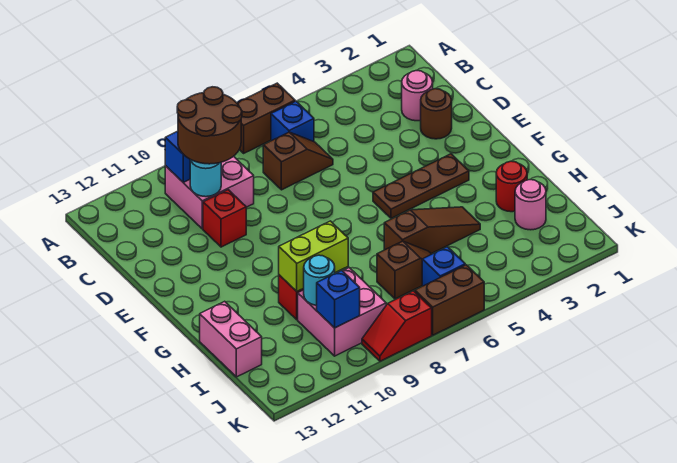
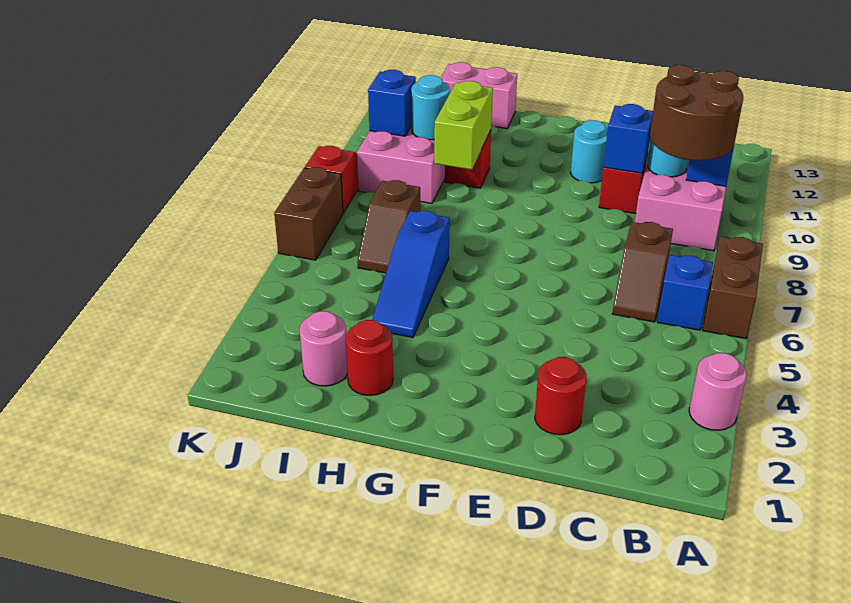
pink 1x1 round brick [402,71,433,121] -> pink 1x1 round brick moved to [689,353,747,430]
brown 1x1 round brick [421,89,452,139] -> red 1x1 round brick [535,357,587,435]
none -> cyan 1x1 round brick [570,120,608,183]
brown 1x3 plate [373,154,469,218] -> none
brown 1x3 slope [384,207,480,254] -> blue 1x3 slope [372,211,450,338]
blue 1x1 brick [422,247,465,286] -> blue 1x1 brick moved to [604,104,653,173]

